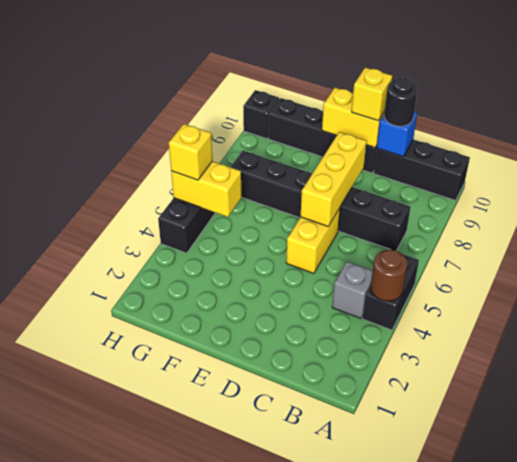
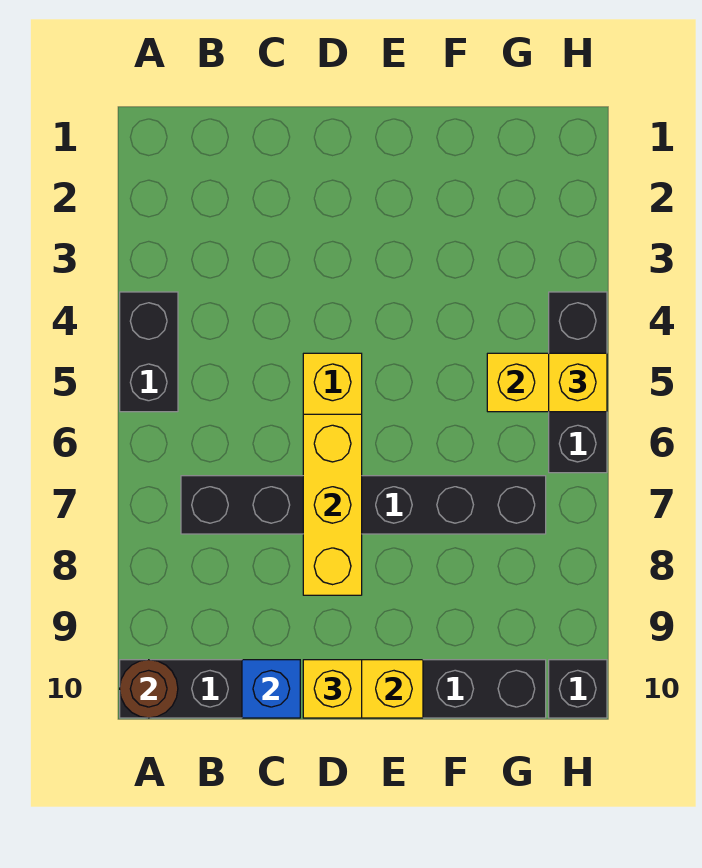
brown 1x1 round brick [371,250,407,301] -> brown 1x1 round brick moved to [120,660,178,718]
grey 1x1 brick [332,261,373,318] -> none
black 1x1 round brick [384,77,418,126] -> none

